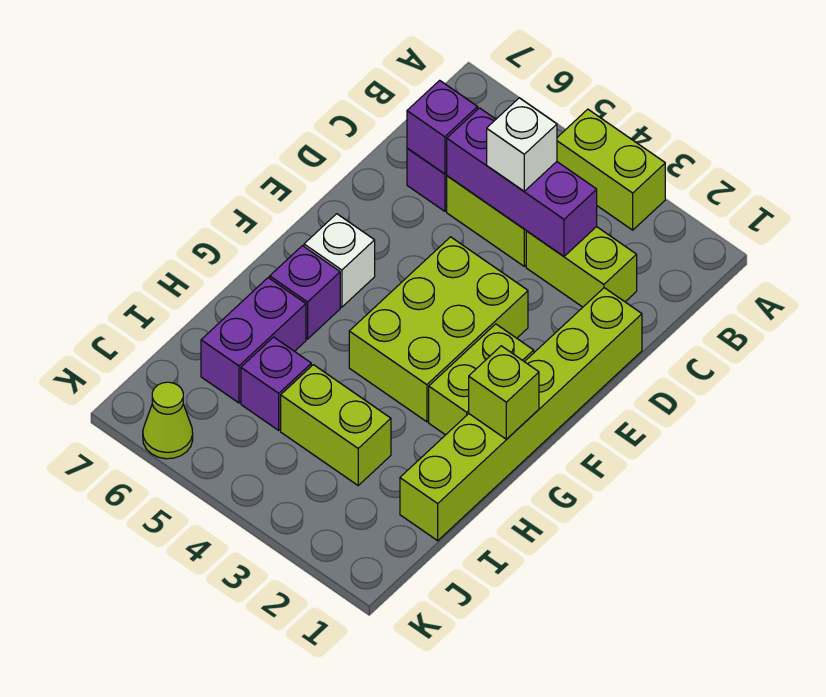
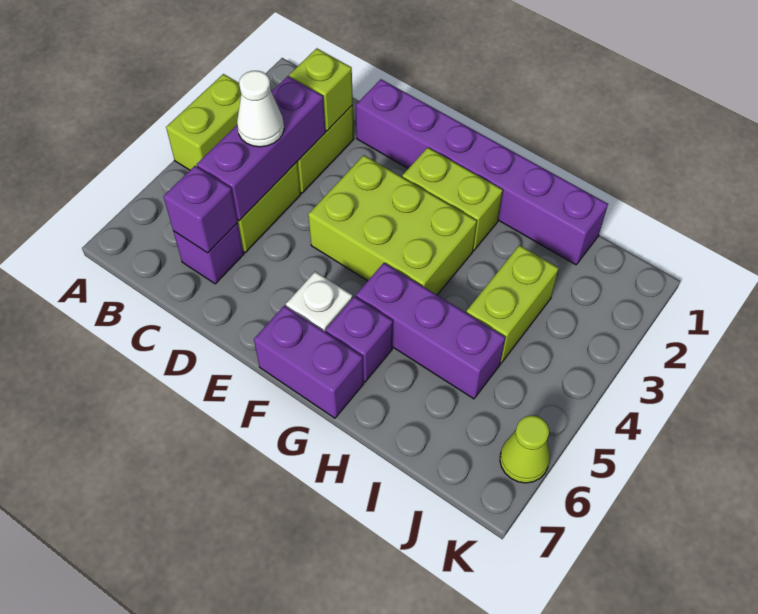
white 1x1 brick [487,98,557,191] -> white 1x1 cone [237,71,284,147]
lime 1x6 brick [400,288,642,541] -> purple 1x6 brick [356,79,608,265]
lime 1x1 brick [469,346,539,439] -> lime 1x1 brick moved to [289,48,353,131]
purple 1x2 brick [201,278,306,403] -> purple 1x2 brick moved to [254,306,363,418]
purple 1x1 brick [241,337,311,430] -> purple 1x3 brick [356,263,505,399]

